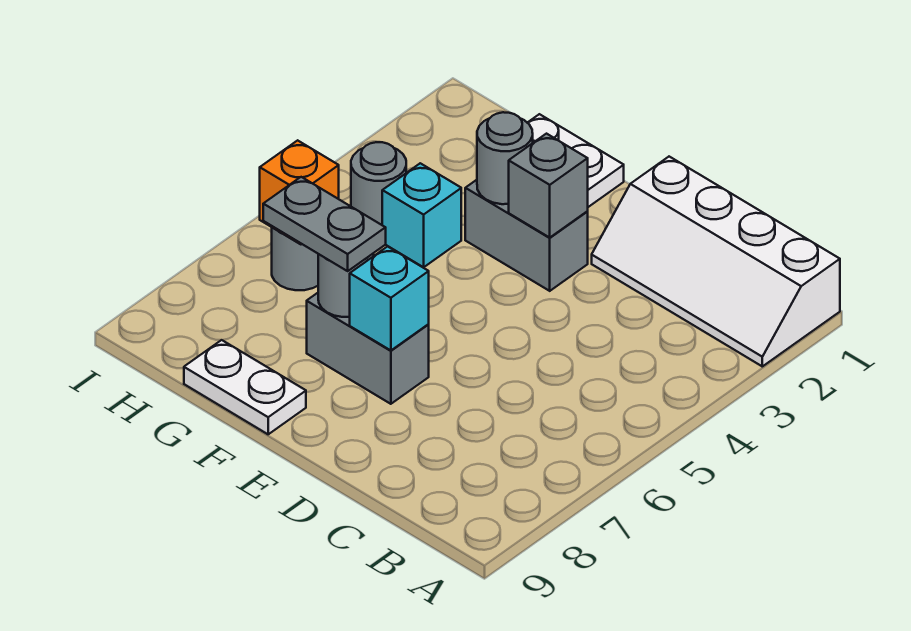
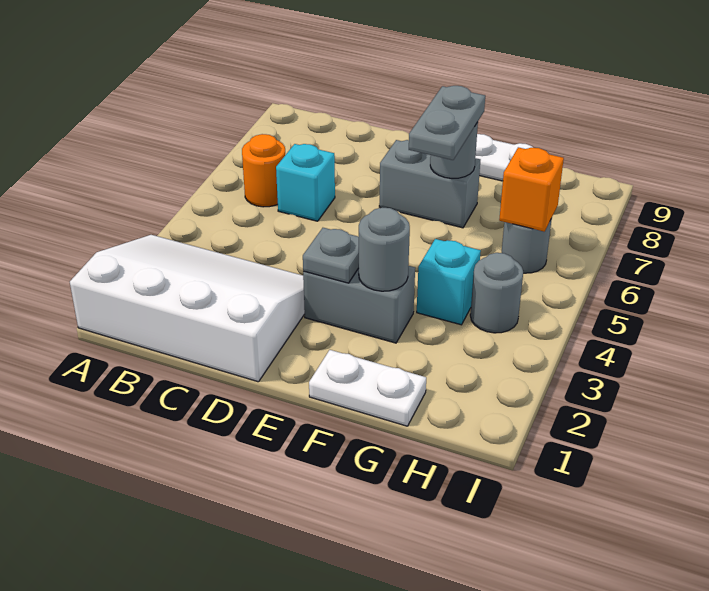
white 2x4 slope [592,157,840,366] -> white 3x4 slope [70,235,305,382]
none -> orange 1x1 round brick [242,134,285,207]
grey 1x1 brick [509,134,588,237] -> grey 1x1 plate [303,228,359,283]
cyan 1x1 brick [350,247,429,350] -> cyan 1x1 brick moved to [276,144,335,221]
grey 1x2 plate [263,177,386,271] -> grey 1x2 plate turned to [409,86,485,160]

